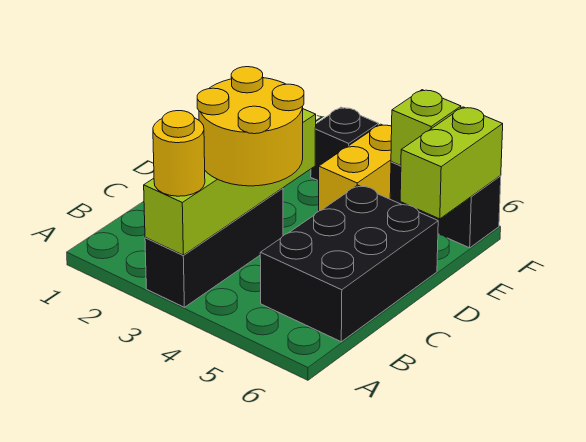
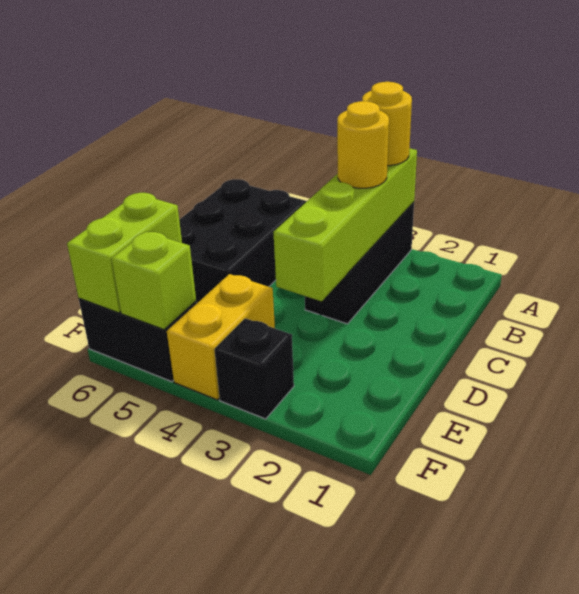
yellow 2x2 round brick [197,67,304,186] -> yellow 1x1 round brick [337,101,389,188]

